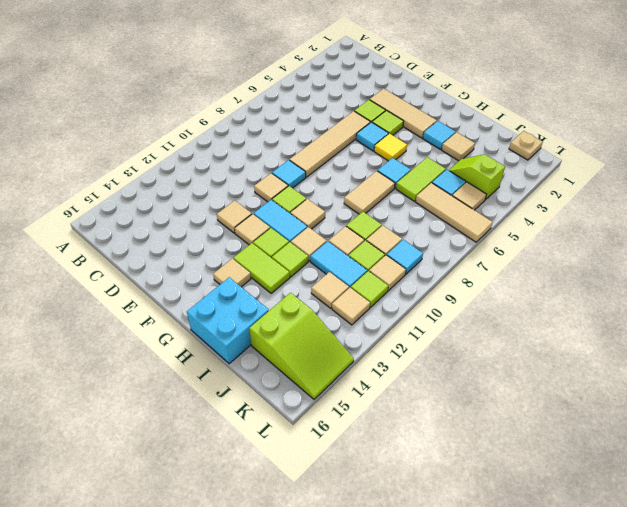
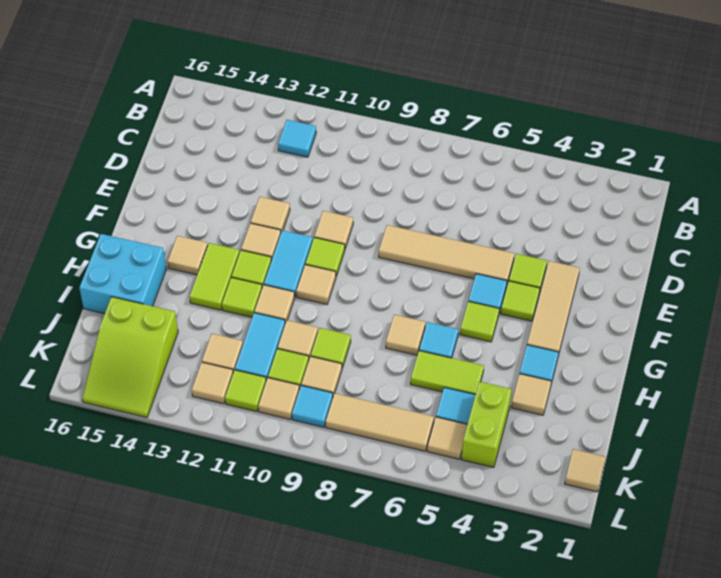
cyan 1x1 tile [272,160,306,188] -> cyan 1x1 tile moved to [278,120,316,157]
yellow 1x1 tile [374,133,407,161] -> lime 1x1 tile [460,301,499,342]
tan 1x2 tile [344,171,395,214] -> tan 1x1 tile [386,315,425,355]
lime 1x2 slope [449,154,505,200] -> lime 1x2 brick [461,382,512,467]
tan 1x3 tile [416,183,493,242] -> tan 1x3 tile turned to [326,393,434,451]
tan 1x1 plate [509,131,543,160] -> tan 1x1 tile [565,449,606,492]

